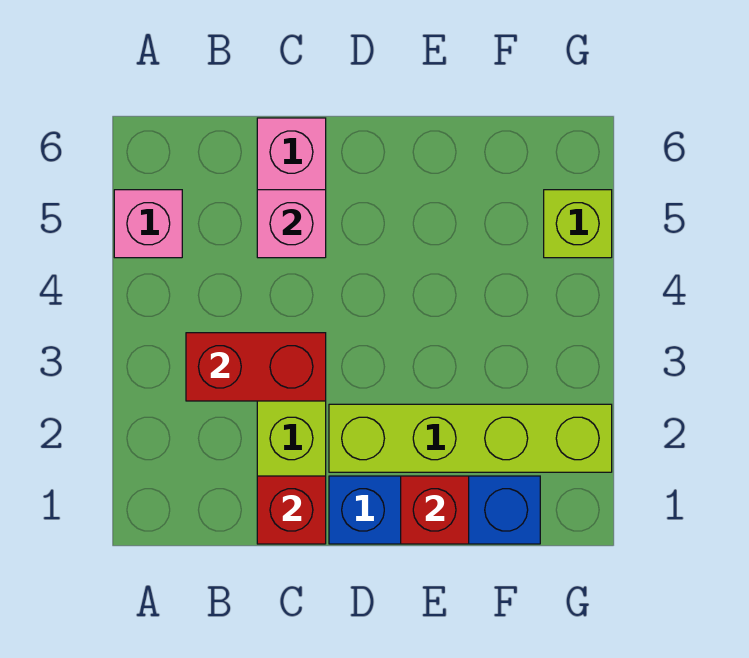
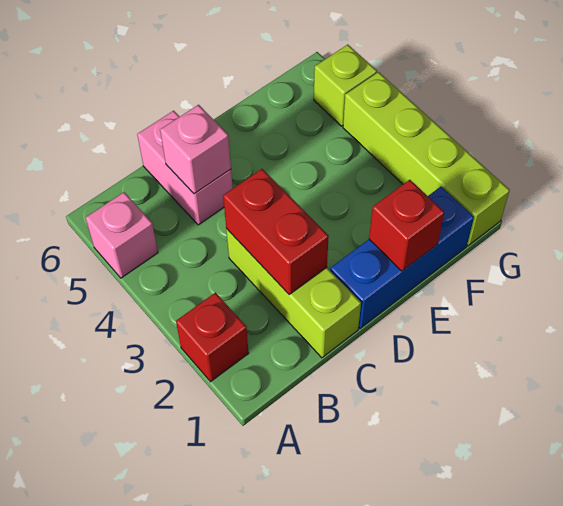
red 1x2 brick [186,333,326,401] -> red 1x2 brick turned to [223,169,329,294]
red 1x1 brick [257,476,326,544] -> red 1x1 brick moved to [176,293,249,382]
lime 1x4 brick [329,404,612,472] -> lime 1x4 brick turned to [343,72,510,246]

